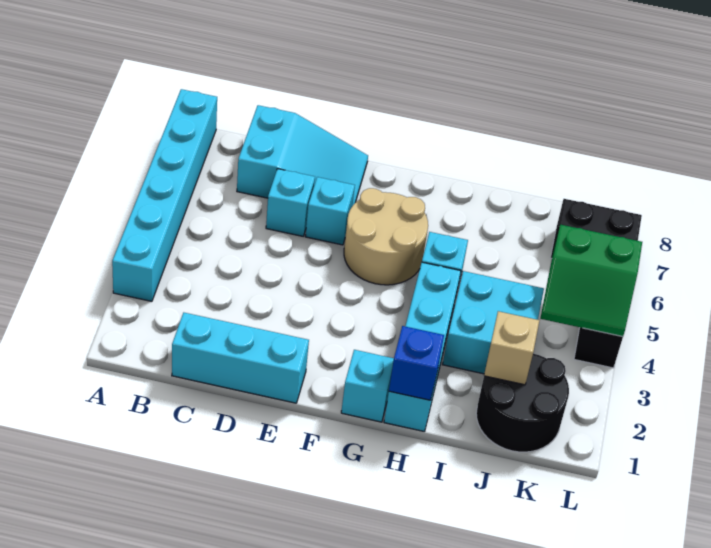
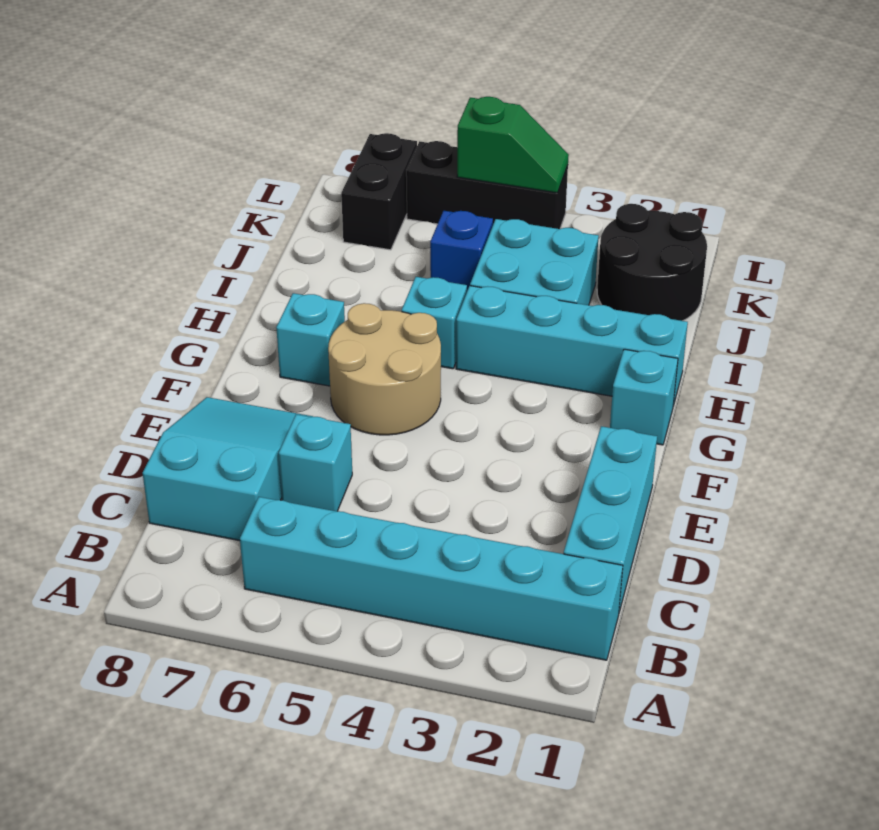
cyan 1x6 brick [112,89,217,301] -> cyan 1x6 brick moved to [240,497,623,660]
cyan 1x1 brick [305,177,355,245] -> cyan 1x1 brick moved to [276,293,345,386]
blue 1x1 brick [389,326,444,400] -> blue 1x1 brick moved to [430,211,493,291]
tan 1x1 brick [484,311,540,385] -> none
green 2x2 slope [540,225,642,337] -> green 1x2 slope [457,97,569,193]

